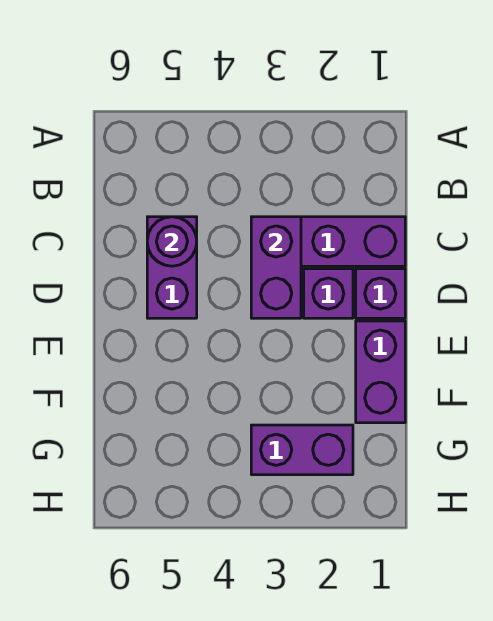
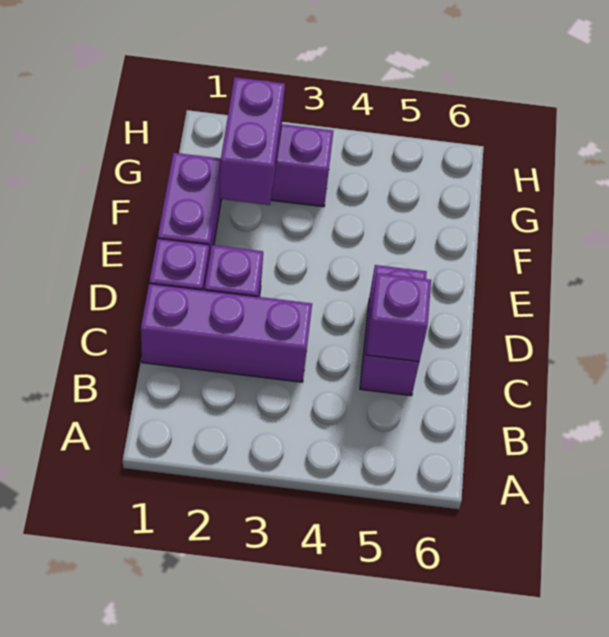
purple 1x2 brick [251,217,301,318] -> purple 1x2 brick moved to [219,77,285,205]
purple 1x1 round brick [147,217,197,266] -> purple 1x1 brick [366,273,431,362]

